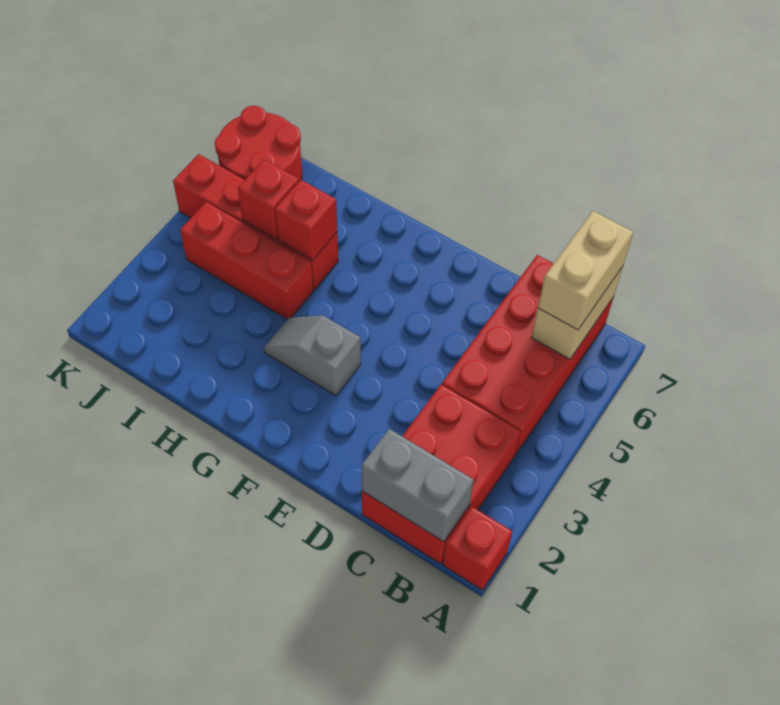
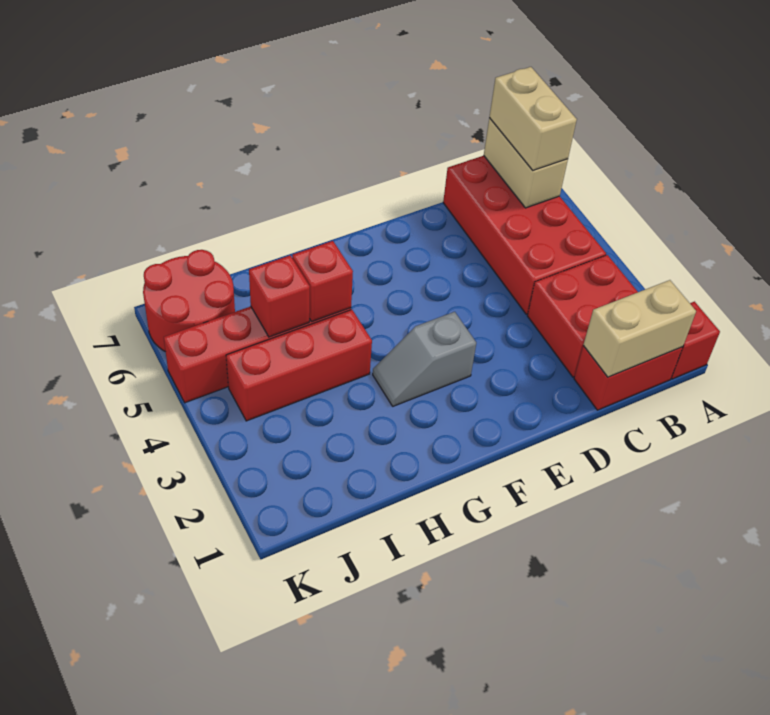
grey 1x2 brick [362,429,474,542] -> tan 1x2 brick [583,280,696,377]

